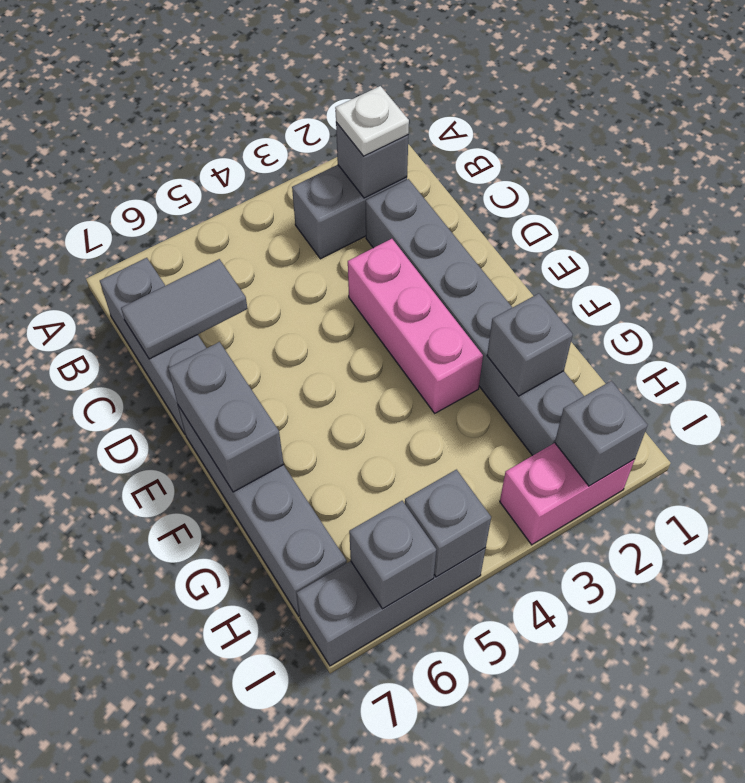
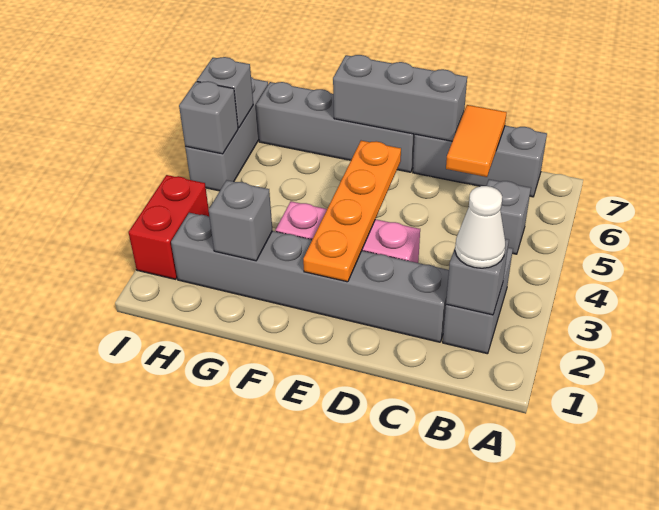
white 1x1 plate [335,86,409,156] -> white 1x1 cone [455,186,505,268]
grey 1x2 tile [121,259,248,359] -> orange 1x2 tile [446,105,507,177]
none -> orange 1x4 plate [303,141,401,282]
grey 1x2 brick [168,342,284,492] -> grey 1x3 brick [333,55,467,141]
pink 1x2 brick [500,443,635,545] -> red 1x2 brick [128,175,209,279]
grey 1x1 brick [555,381,648,486] -> grey 1x1 brick moved to [487,179,531,254]

